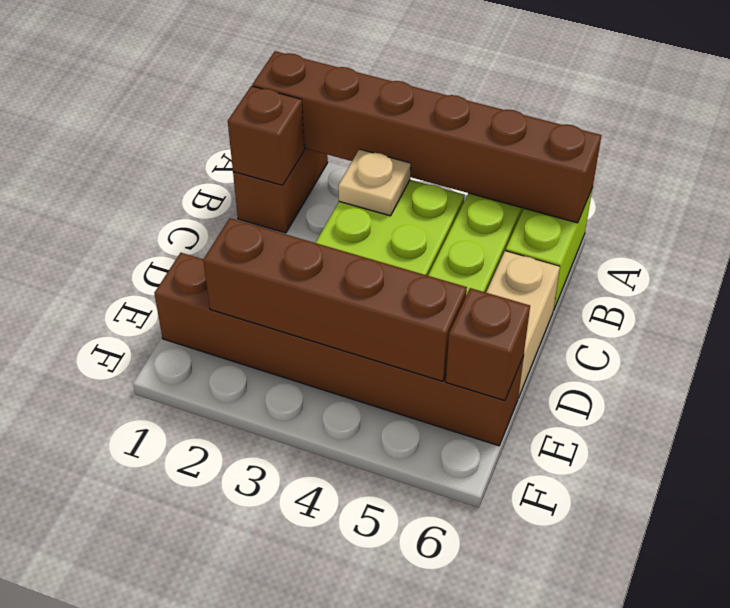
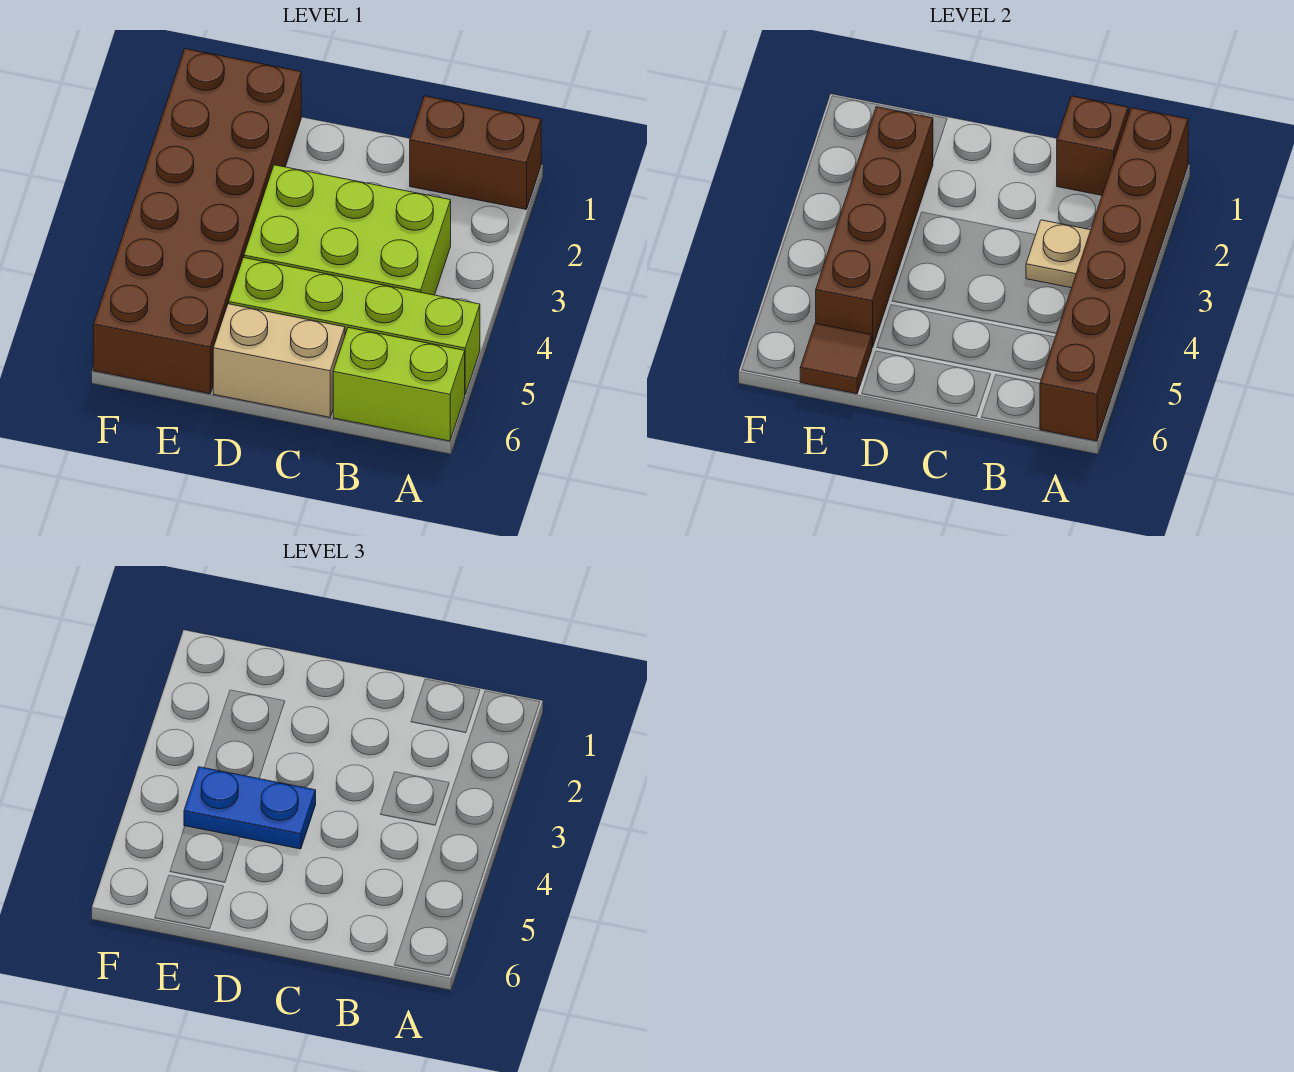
none -> blue 1x2 plate [184,767,316,849]
brown 1x6 brick [154,253,523,446] -> brown 2x6 brick [93,49,301,394]
brown 1x1 brick [446,288,530,401] -> brown 1x1 tile [800,323,872,394]

